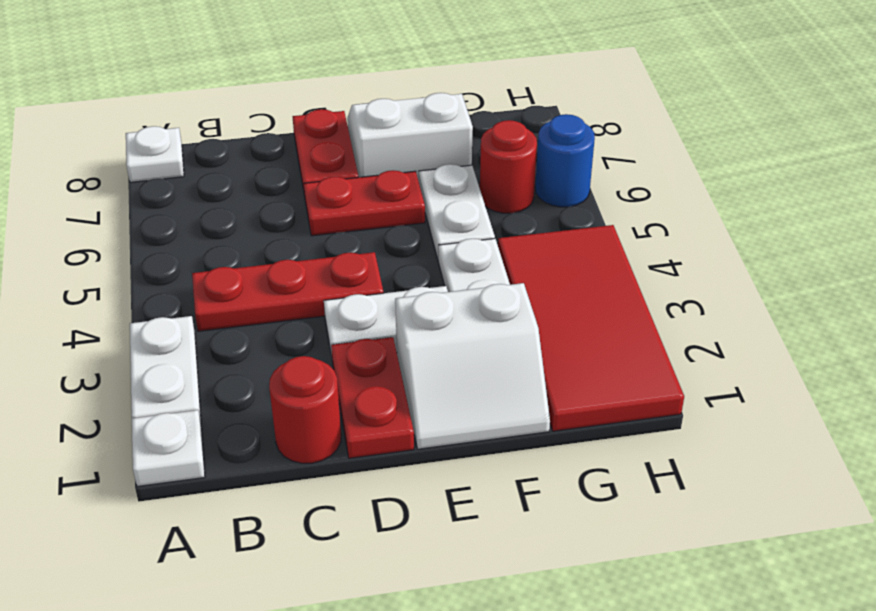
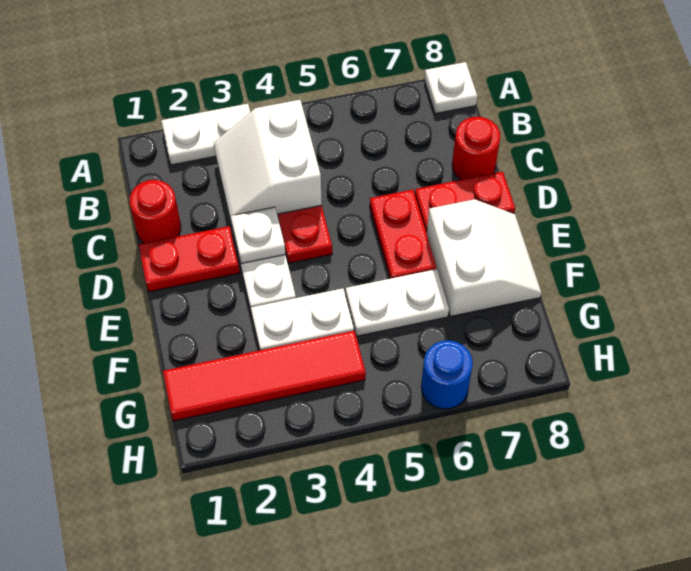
white 1x1 plate [132,410,205,486] -> white 1x1 plate moved to [231,207,285,264]
white 2x2 slope [395,283,550,449] -> white 2x2 slope moved to [214,100,322,223]
red 2x4 tile [498,225,684,431] -> red 1x4 tile [163,331,366,421]
red 1x1 round brick [480,120,537,213] -> red 1x1 round brick moved to [452,117,501,180]

